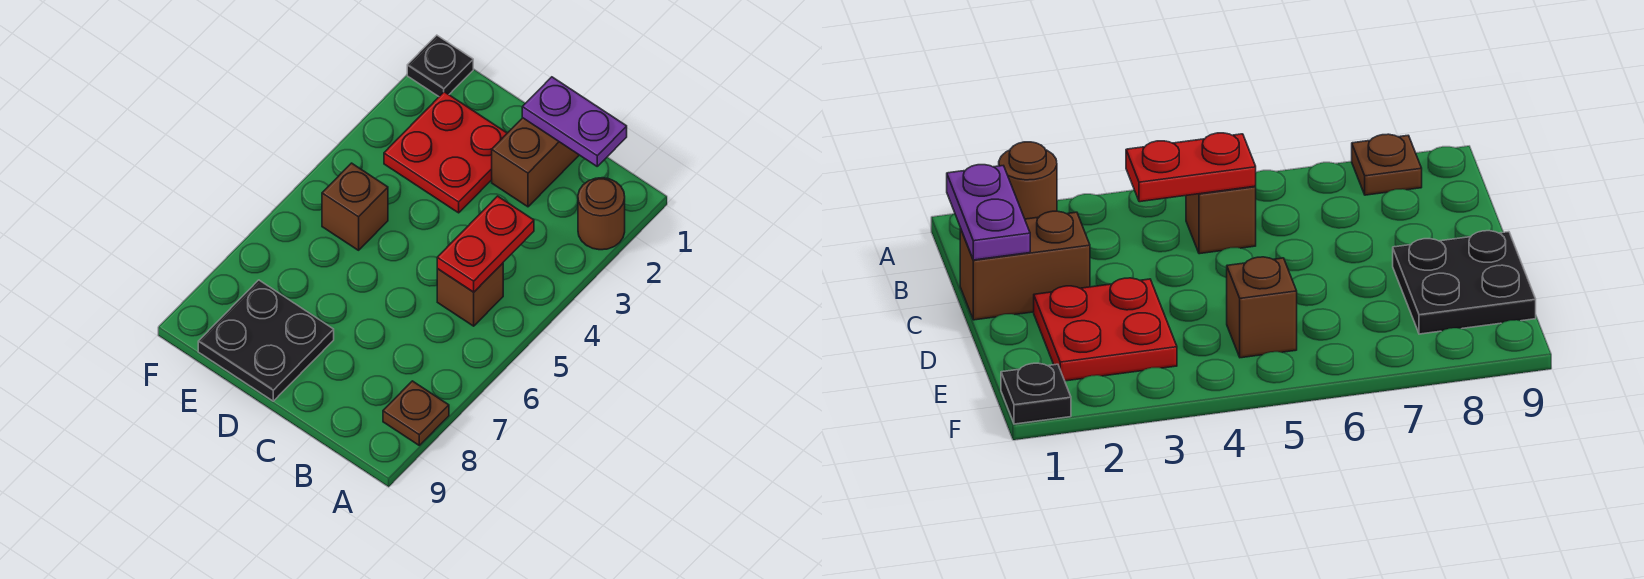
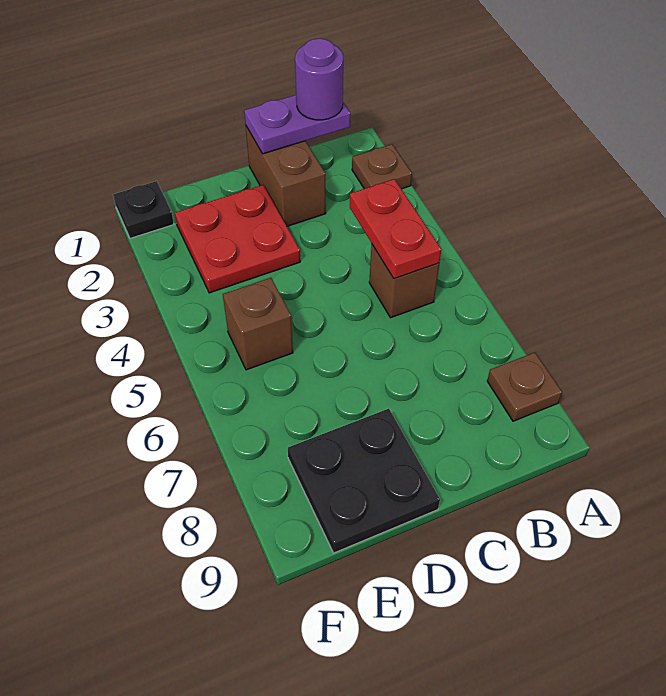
brown 1x1 round brick [578,178,625,250] -> brown 1x1 plate [352,144,412,189]
none -> purple 1x1 round brick [295,39,343,120]

